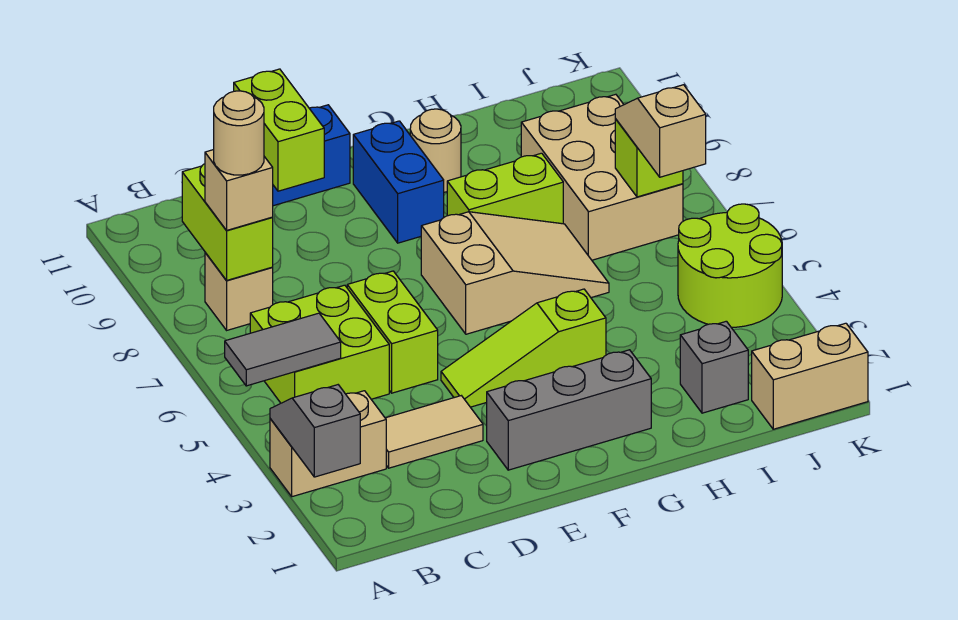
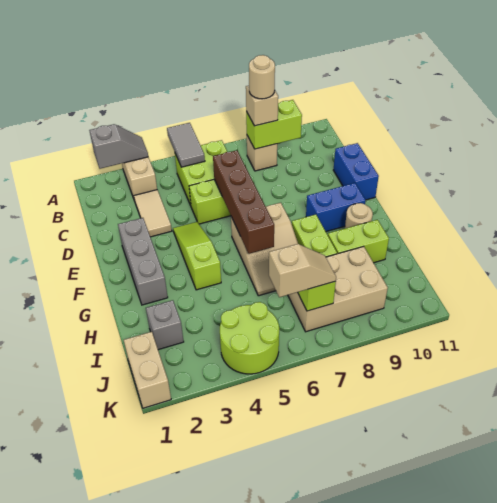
none -> brown 1x4 brick [213,150,274,254]
lime 1x2 brick [234,69,324,191] -> lime 1x2 brick moved to [328,220,389,263]

